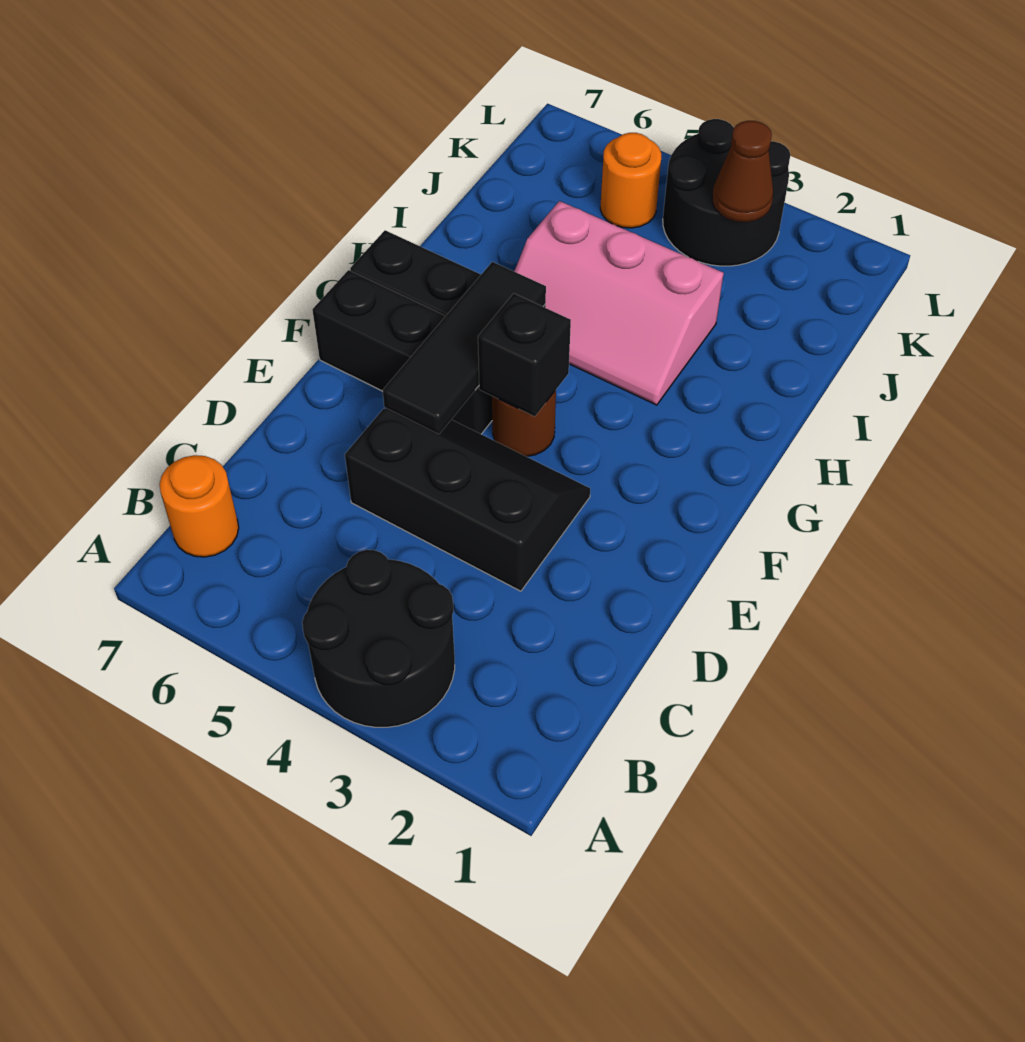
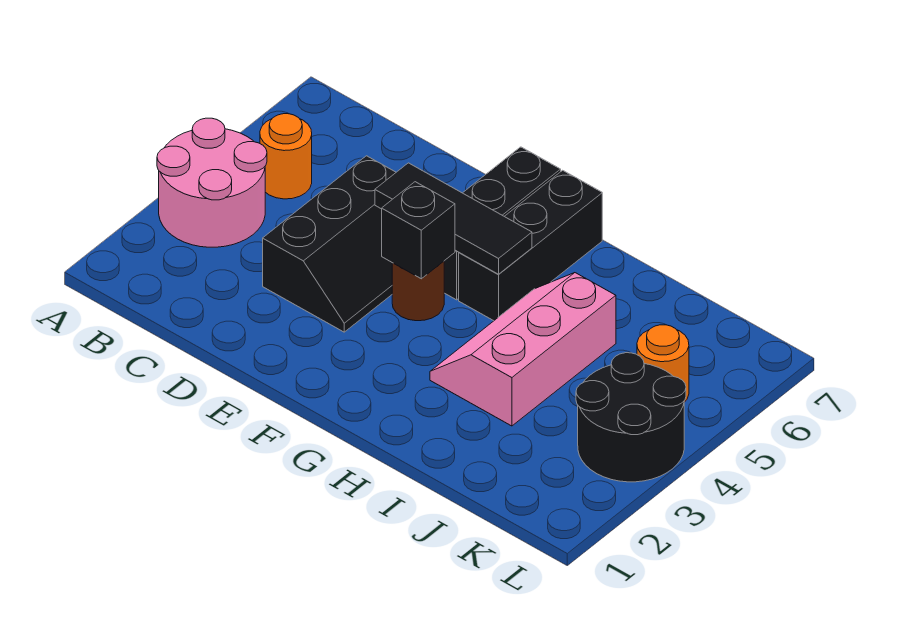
black 2x2 round brick [302,550,455,727] -> pink 2x2 round brick [157,118,267,247]
orange 1x1 round brick [159,455,239,557] -> orange 1x1 round brick moved to [260,114,312,199]
brown 1x1 cone [712,121,773,222] -> none

